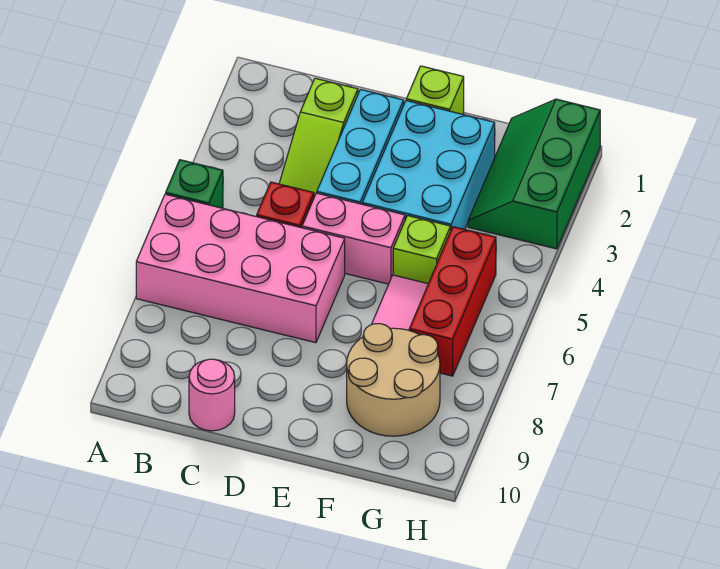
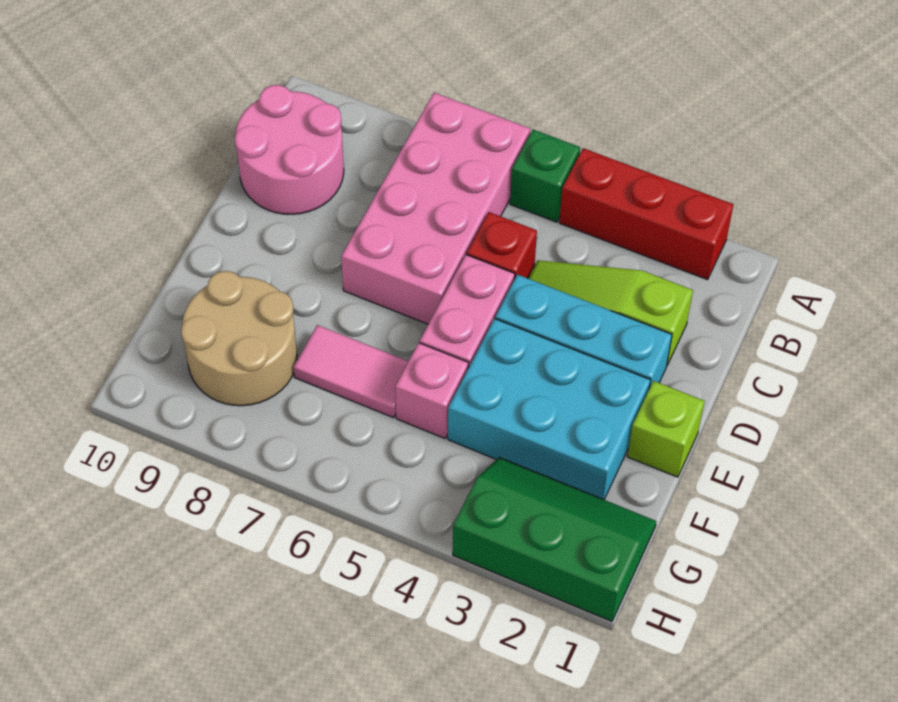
pink 1x1 round brick [189,359,235,431] -> pink 2x2 round brick [235,85,344,214]
lime 1x1 brick [393,216,451,284] -> pink 1x1 brick [395,343,468,438]
red 1x3 brick [409,227,496,376] -> red 1x3 brick moved to [559,148,734,280]

